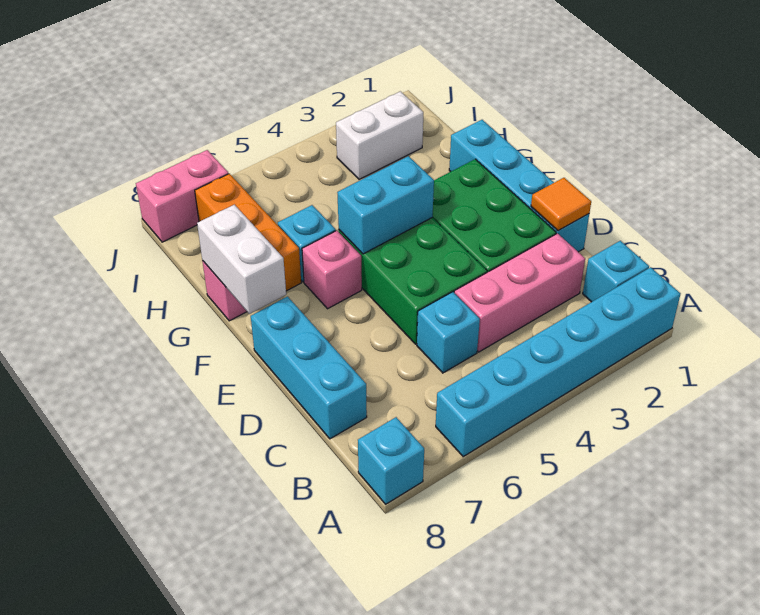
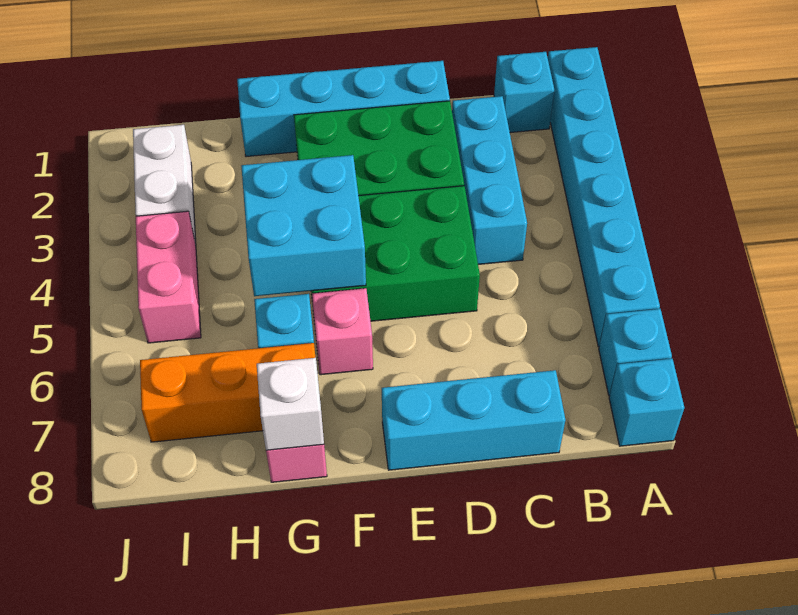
pink 1x3 brick [454,233,585,352] -> cyan 1x3 brick [452,96,527,264]
cyan 1x1 brick [417,292,480,373] -> cyan 1x1 brick moved to [599,309,672,396]
orange 1x1 tile [531,178,591,231] -> none
cyan 1x2 brick [337,156,434,254] -> cyan 2x2 brick [241,155,366,296]
white 1x2 brick [197,205,286,314] -> white 1x1 brick [257,358,324,450]
pink 1x2 brick [136,150,228,242] -> pink 1x2 brick moved to [136,211,201,343]

